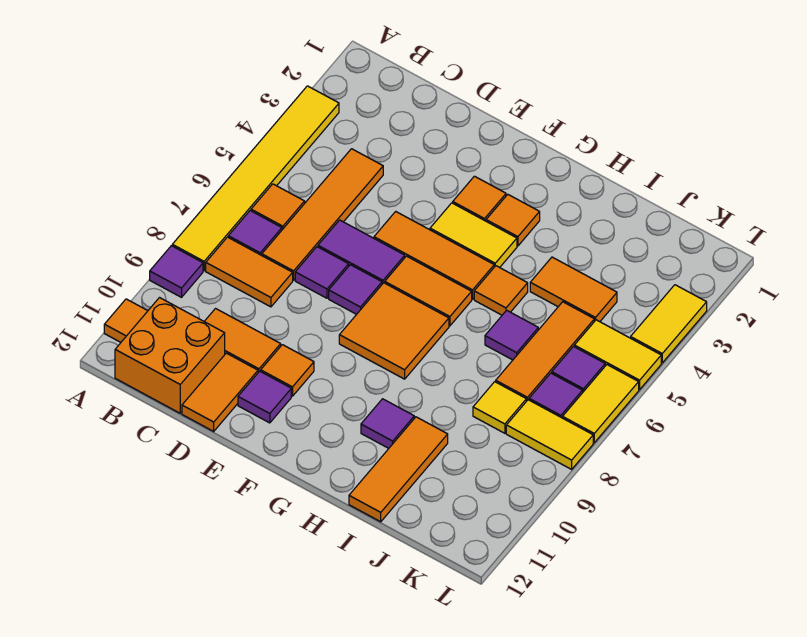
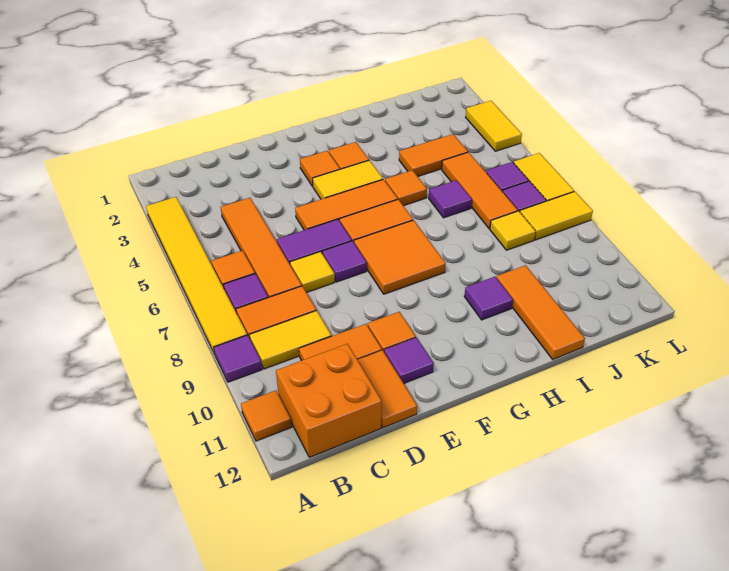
purple 1x1 tile [295,247,349,298] -> yellow 1x1 tile [290,251,335,293]
yellow 1x2 tile [574,320,661,390] -> yellow 1x2 tile moved to [250,310,331,369]

